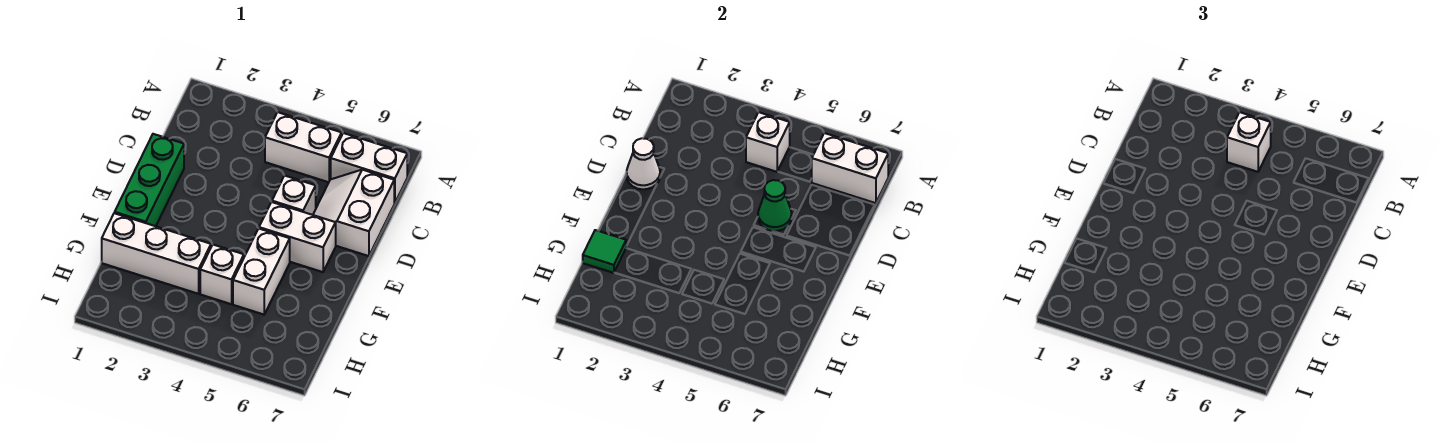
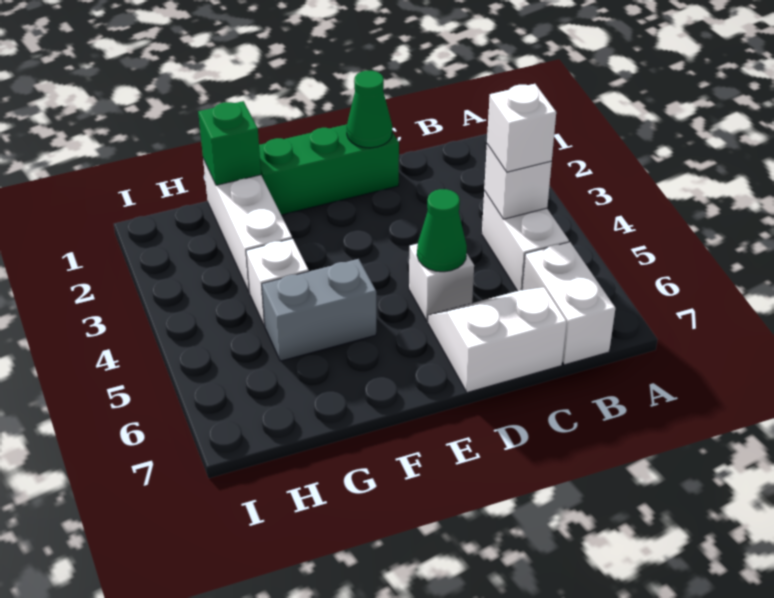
white 1x2 brick [812,133,888,203] -> none
white 1x1 cone [627,138,660,189] -> green 1x1 cone [347,71,392,148]
white 1x2 brick [259,202,336,272] -> none
white 1x2 brick [233,228,290,315] -> grey 1x2 brick [262,259,376,361]
green 1x1 tile [583,230,626,273] -> green 1x1 brick [198,101,261,185]

